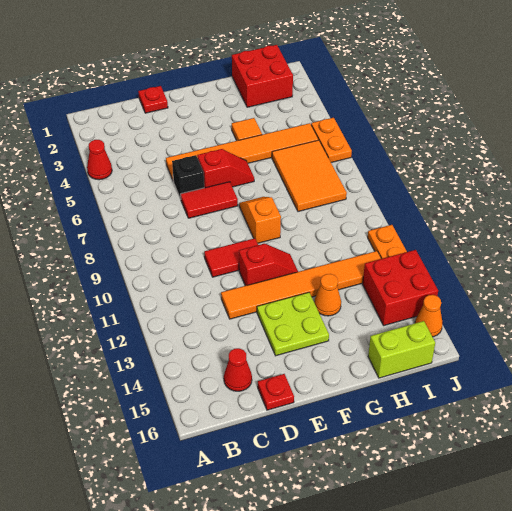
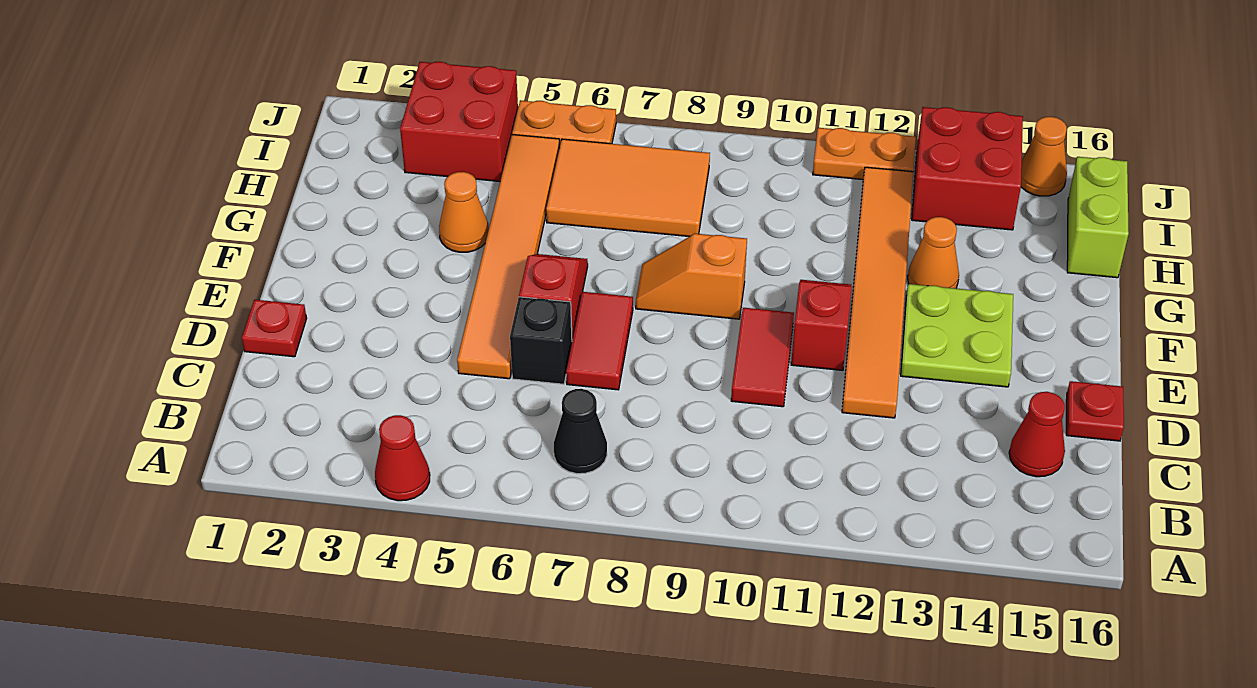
none -> black 1x1 cone [554,389,607,474]
orange 1x1 tile [232,118,262,141] -> orange 1x1 cone [439,172,489,252]
red 2x2 brick [232,45,293,107] -> red 2x2 brick moved to [400,62,518,181]

